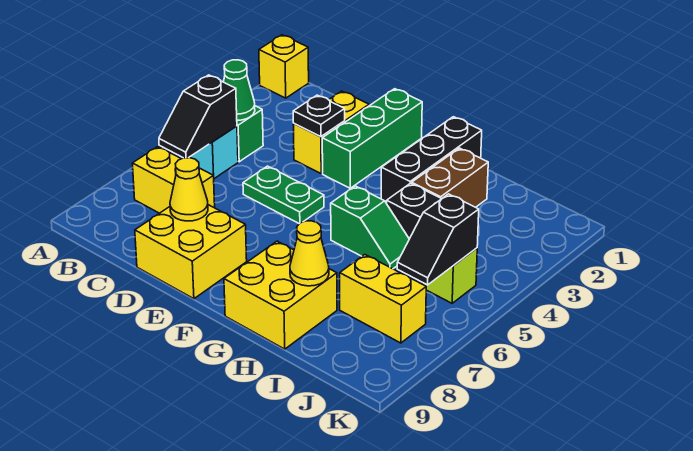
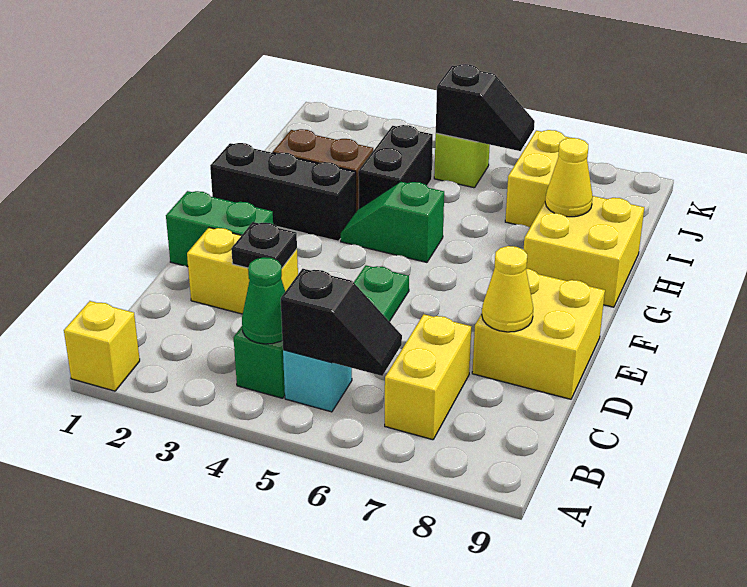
green 1x3 brick [322,89,422,188] -> green 1x2 brick [166,191,273,267]
green 1x2 slope [331,186,409,269] -> green 1x2 slope turned to [341,182,444,262]

